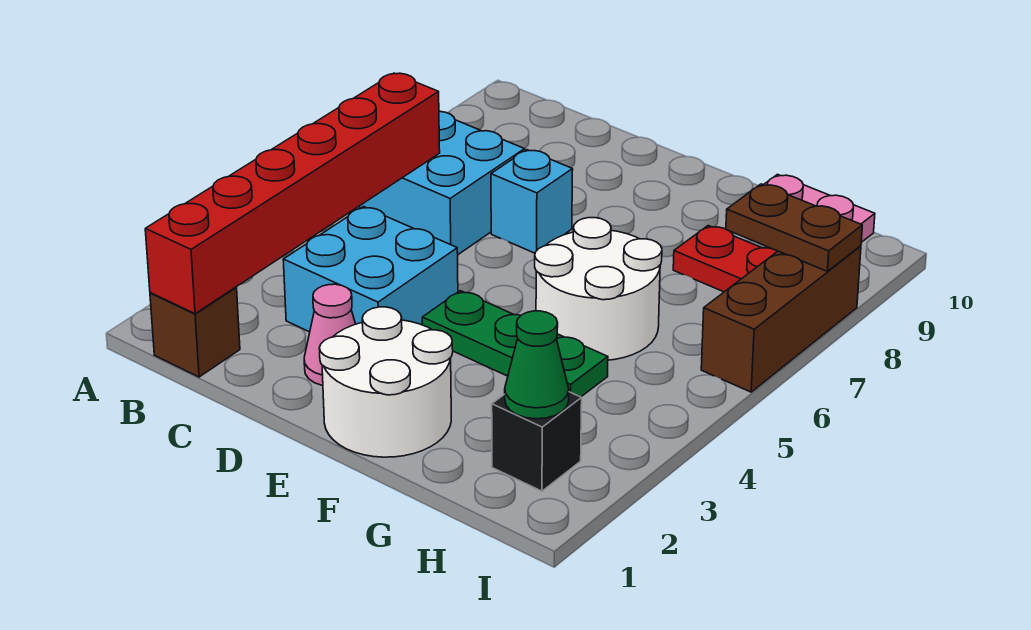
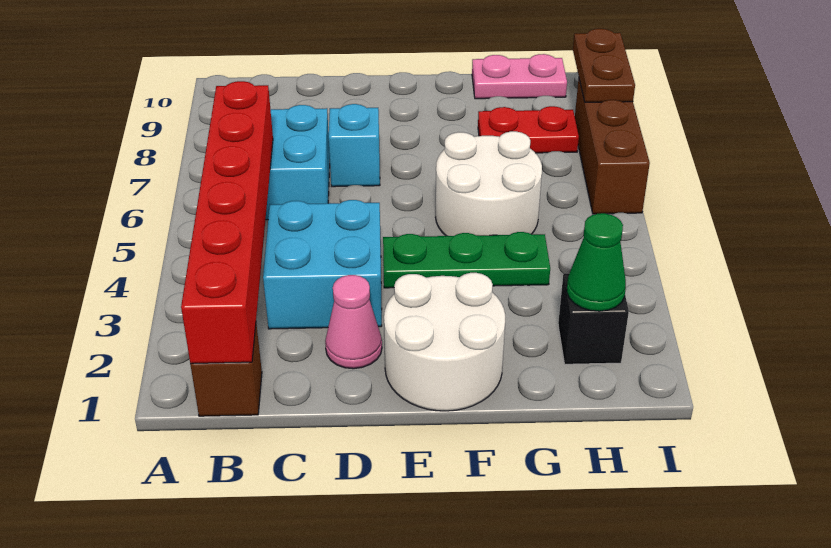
brown 1x2 plate [726,184,862,271] -> brown 1x2 plate turned to [573,29,635,102]

